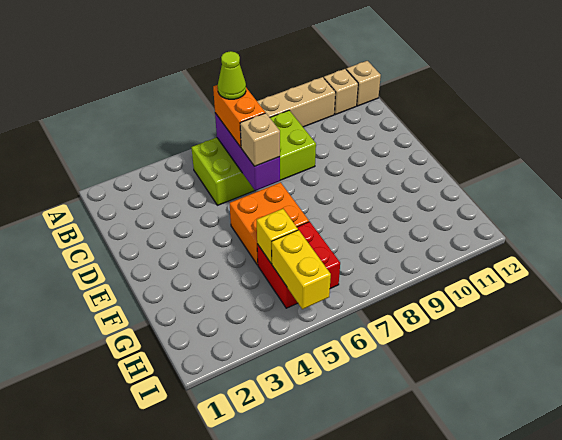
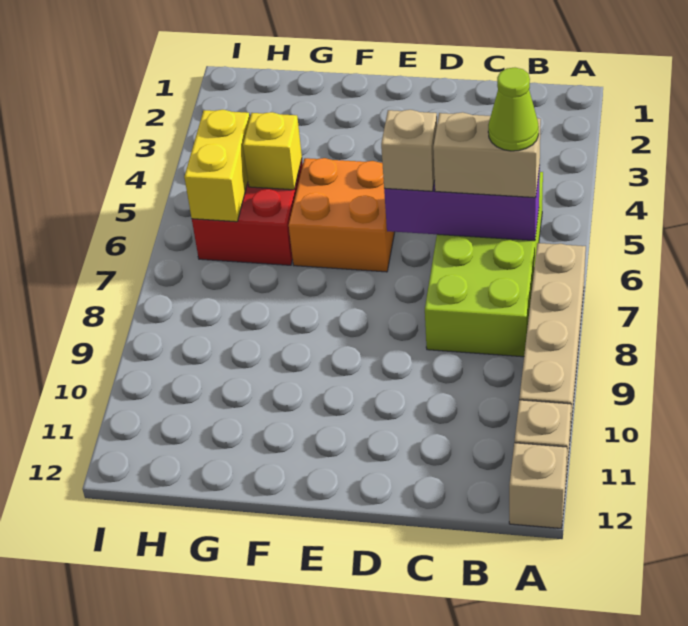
orange 1x2 brick [213,85,265,147] -> tan 1x2 brick [433,112,541,198]
yellow 1x2 brick [272,230,331,309] -> yellow 1x2 brick turned to [184,110,250,222]

